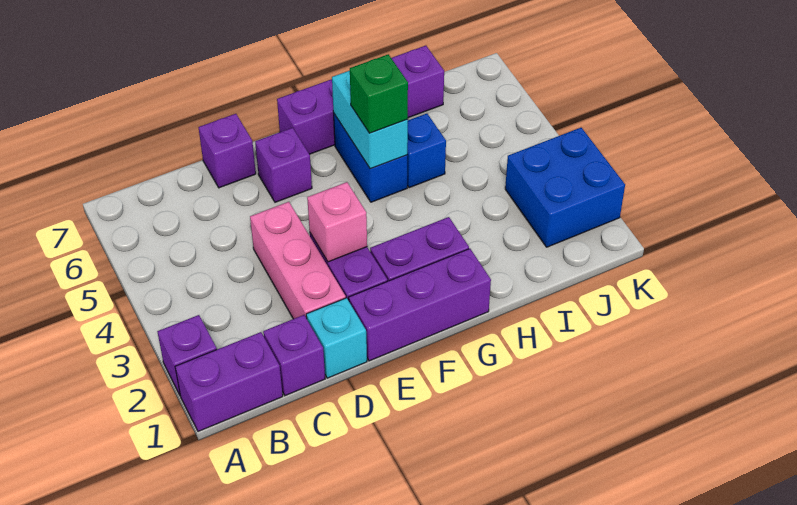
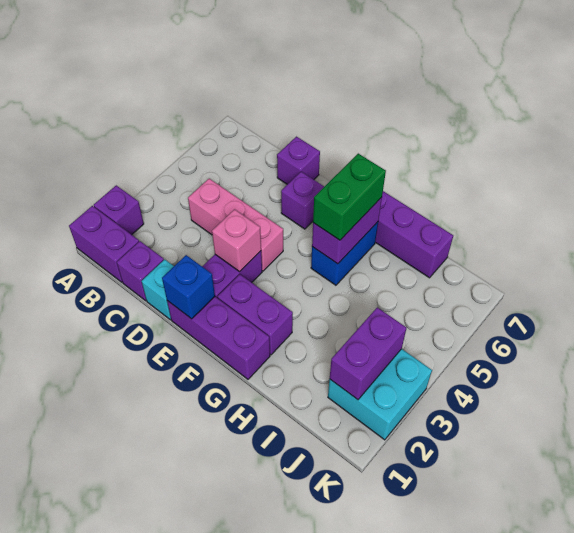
pink 1x3 brick [250,202,346,319] -> pink 1x3 brick turned to [188,179,283,271]
cyan 1x2 brick [332,71,408,169] -> purple 1x2 brick [312,197,382,264]
green 1x1 brick [350,54,408,133] -> green 1x2 brick [313,154,386,240]
blue 1x1 brick [407,114,446,188] -> blue 1x1 brick moved to [162,255,215,319]
blue 2x2 brick [505,128,625,247] -> cyan 2x2 brick [328,349,432,440]
none -> purple 1x2 brick [330,307,406,400]

